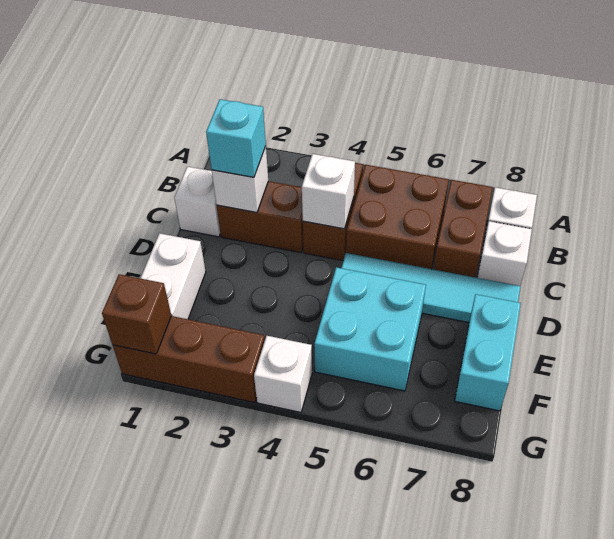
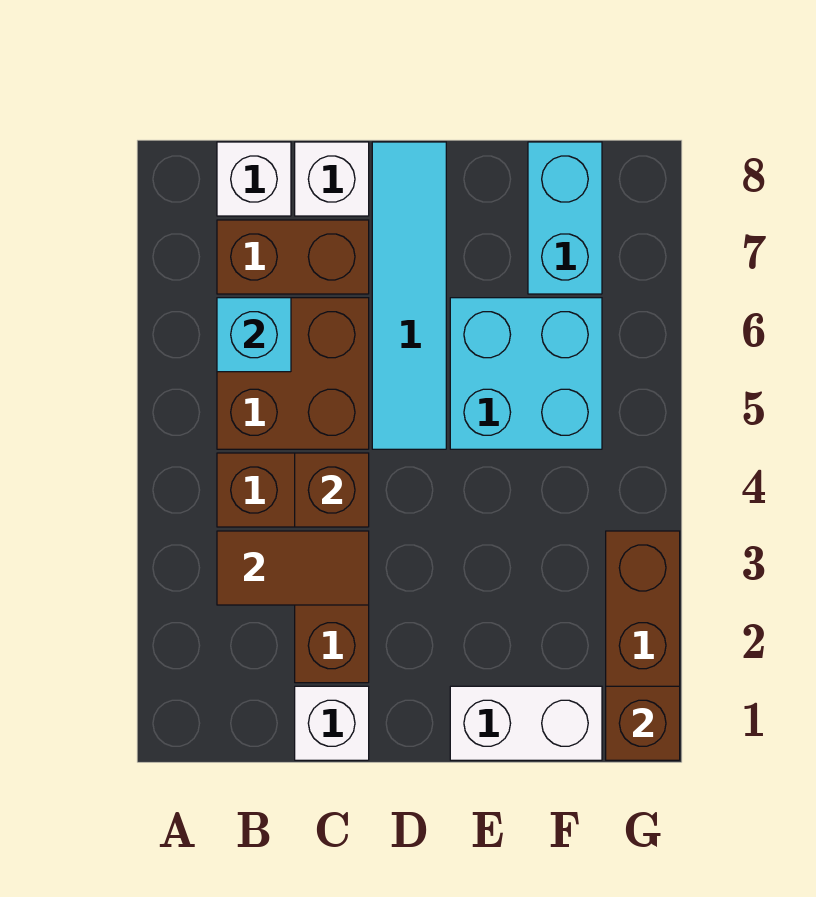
none -> brown 1x2 tile [217,531,369,605]
white 1x1 brick [212,146,268,213] -> none
cyan 1x1 brick [206,99,266,177] -> cyan 1x1 brick moved to [217,298,291,372]
white 1x1 brick [302,154,355,229] -> brown 1x1 brick [295,453,369,527]
cyan 1x2 brick [455,294,521,411] -> cyan 1x2 brick turned to [528,142,602,294]
white 1x1 brick [254,336,312,412] -> none

